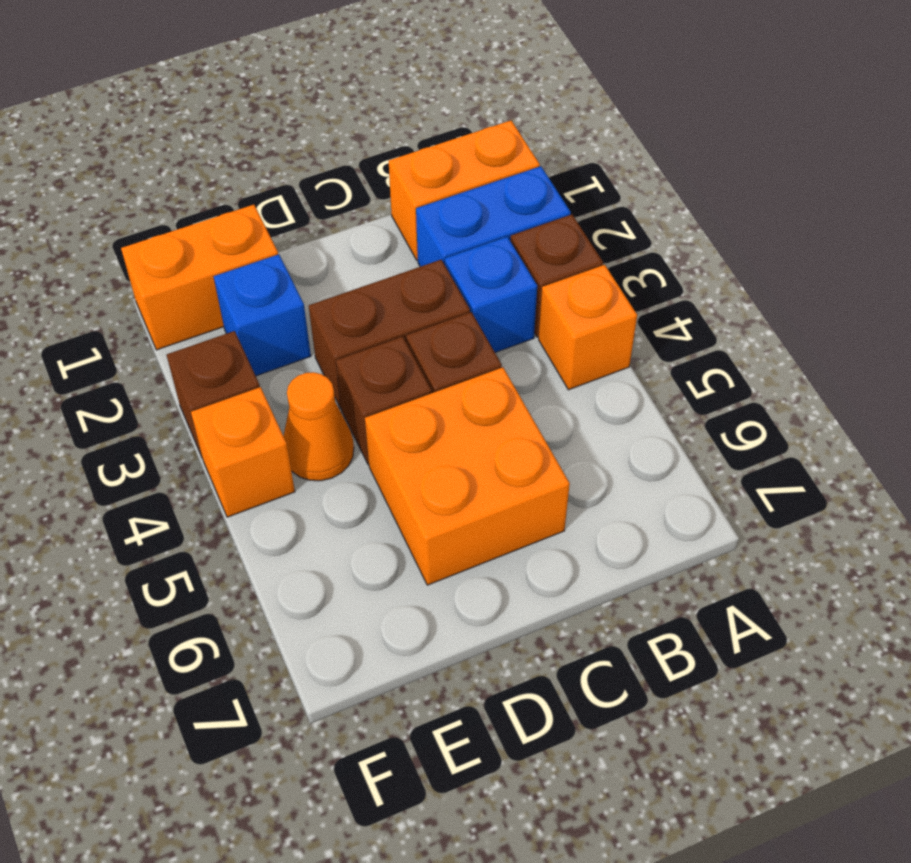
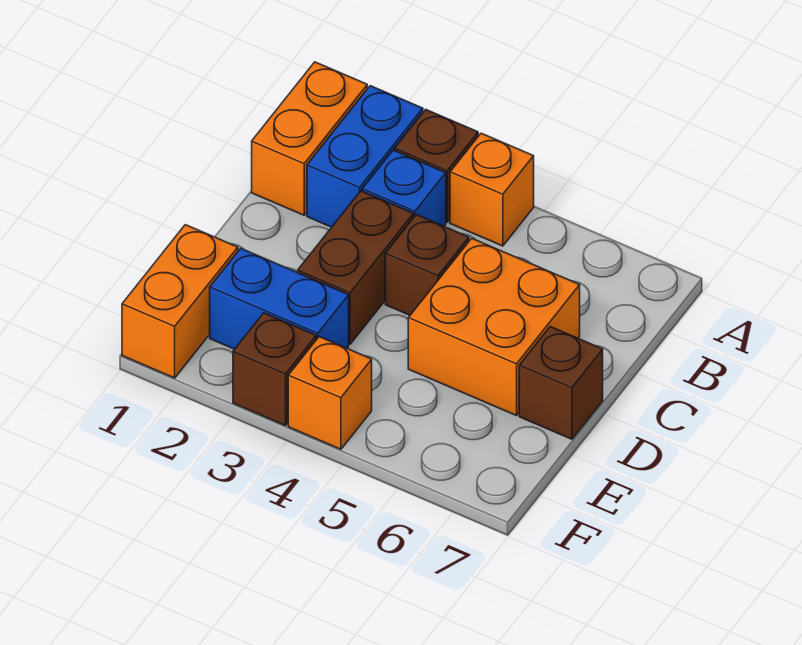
brown 1x1 brick [336,337,432,465] -> brown 1x1 brick moved to [519,327,603,439]
blue 1x1 brick [214,254,311,376] -> blue 1x2 brick [210,248,349,349]
orange 1x1 cone [284,372,354,481] -> none

